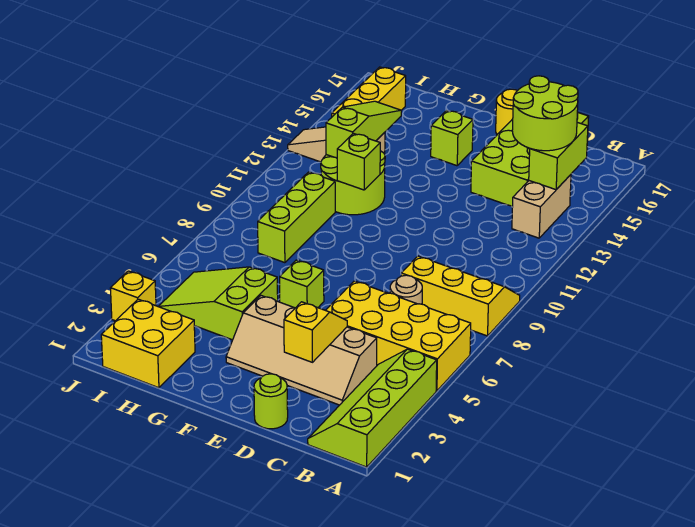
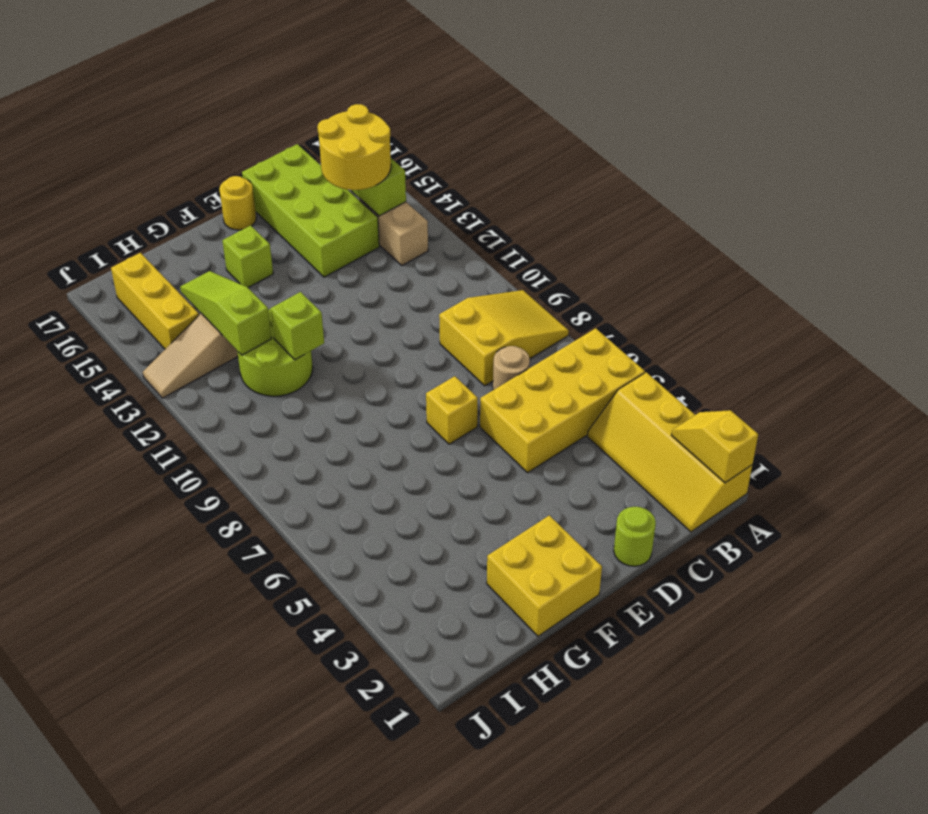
lime 2x4 slope [308,349,437,467] -> yellow 2x4 slope [587,372,752,532]
yellow 2x3 slope [401,256,520,336] -> yellow 2x3 slope turned to [439,290,569,386]
lime 2x2 round brick [512,76,578,151] -> yellow 2x2 round brick [317,104,391,190]
tan 2x4 slope [226,296,377,405] -> none
yellow 1x2 slope [284,302,347,362] -> yellow 1x2 slope moved to [672,410,758,483]
lime 1x1 brick [280,260,324,308] -> none
lime 2x3 slope [158,267,278,340] -> none
yellow 2x2 brick [101,299,195,388] -> yellow 2x2 brick moved to [487,515,602,636]
lime 1x3 brick [258,172,335,263] -> none
yellow 1x1 brick [110,271,156,321] -> yellow 1x1 brick moved to [426,376,478,444]

